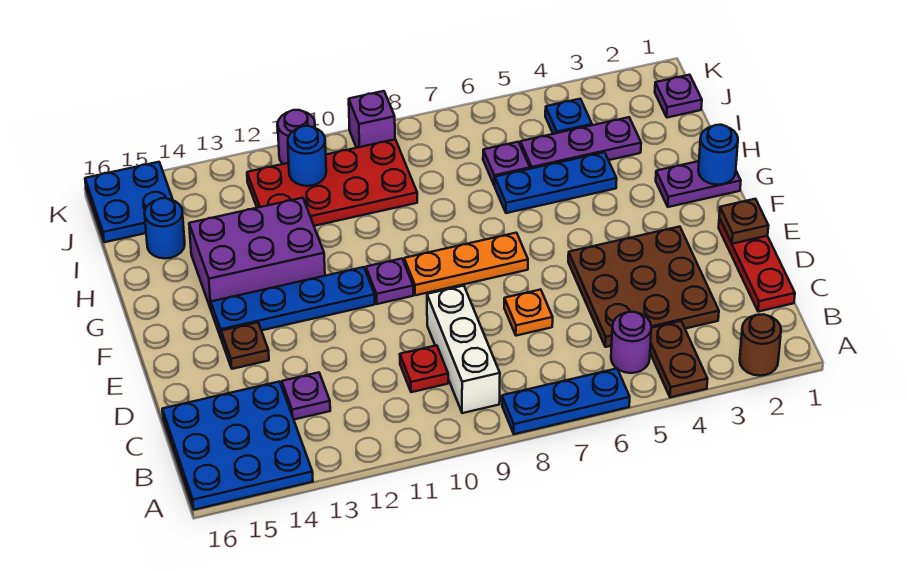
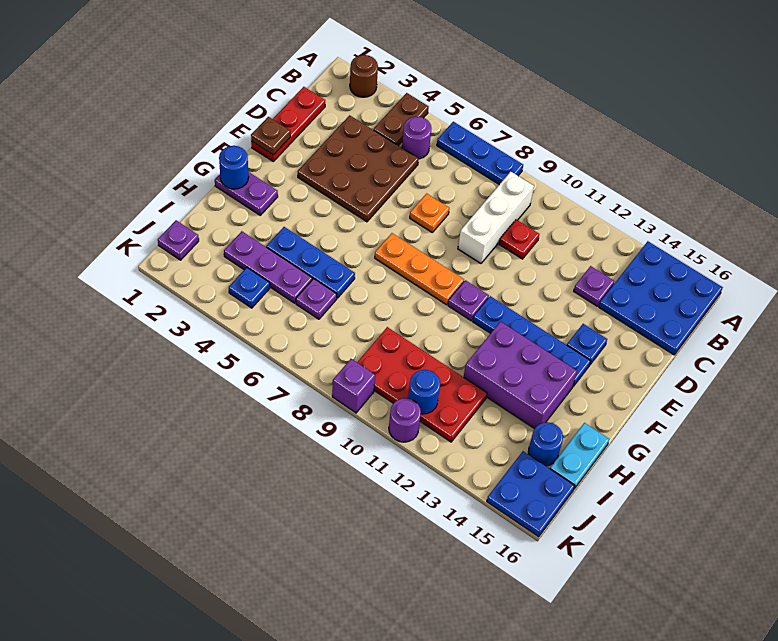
brown 1x1 plate [221,322,269,369] -> blue 1x1 plate [567,324,607,365]
none -> cyan 1x2 plate [550,423,609,489]

